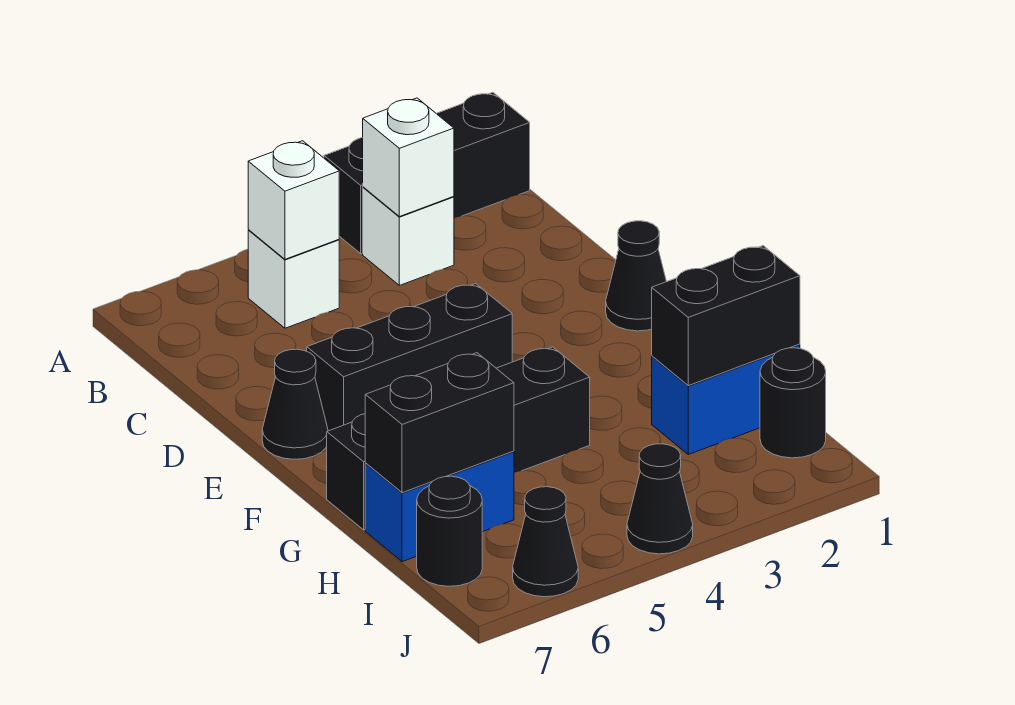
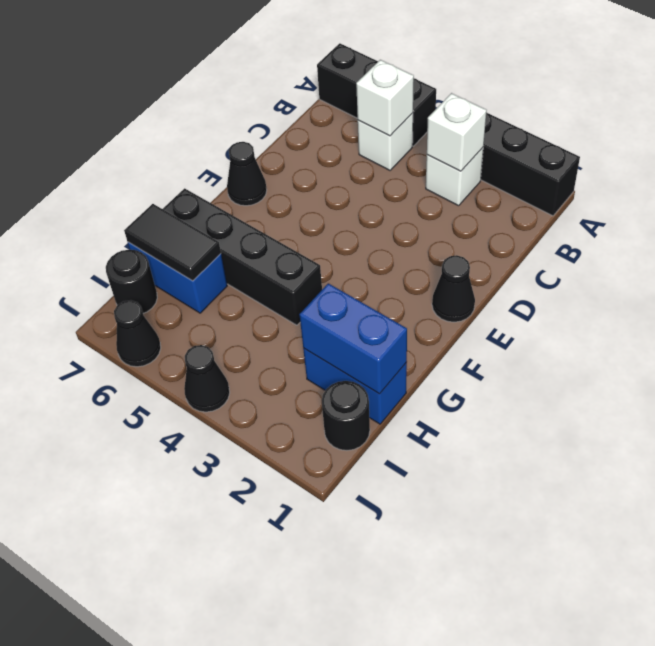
black 1x3 brick [307,284,512,431] -> black 1x3 brick moved to [317,43,436,146]
black 1x2 brick [652,246,800,386] -> blue 1x2 brick [300,283,407,394]
black 1x2 brick [365,353,514,493] -> black 1x2 tile [124,204,221,281]

